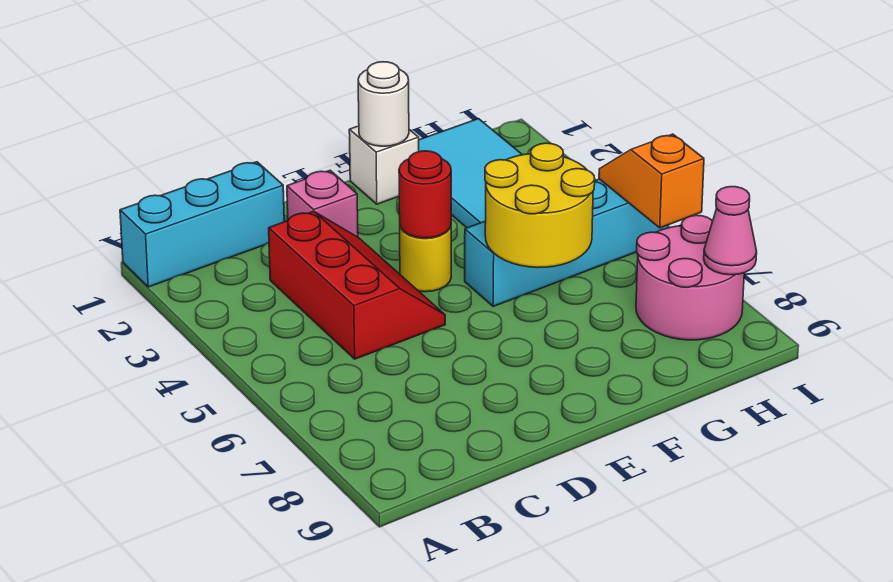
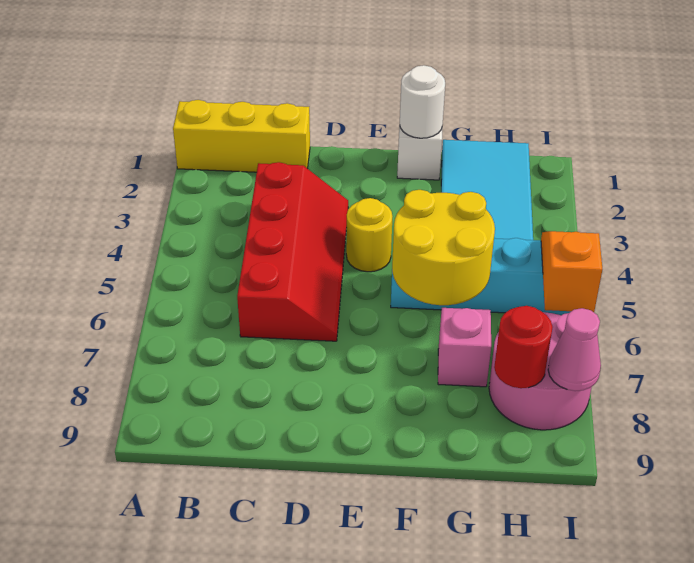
cyan 1x3 brick [120,162,284,287] -> yellow 1x3 brick [173,100,310,172]
red 2x3 slope [269,211,445,359] -> red 2x4 slope [237,162,348,341]
pink 1x1 brick [287,170,358,237] -> pink 1x1 brick moved to [438,308,491,387]
red 1x1 round brick [399,151,451,238] -> red 1x1 round brick moved to [494,306,553,388]

